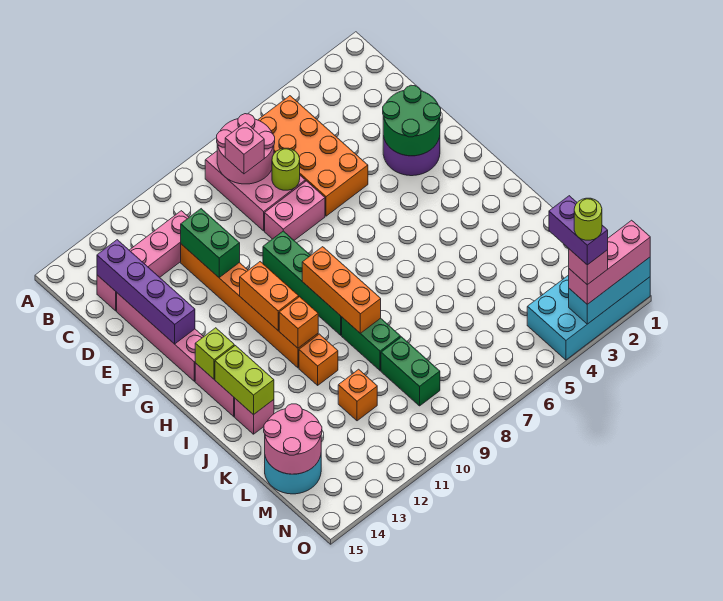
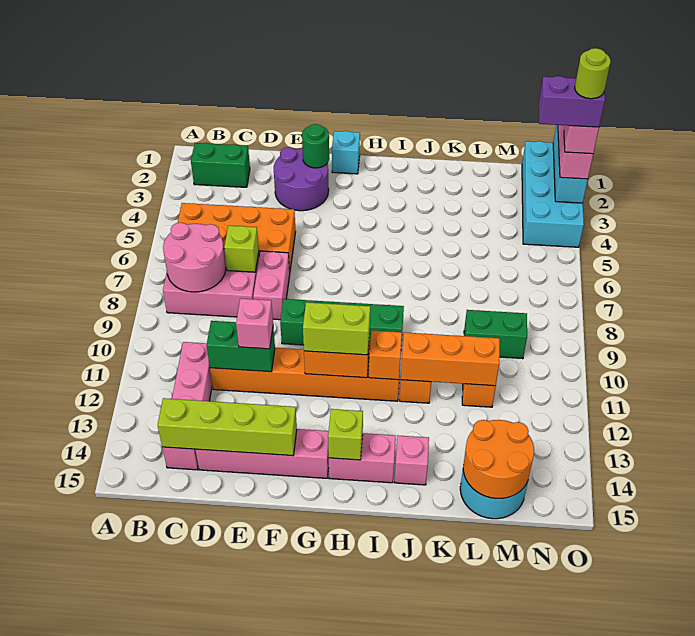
pink 1x1 brick [225,123,264,174] -> pink 1x1 brick moved to [236,298,273,349]
purple 1x4 brick [97,240,195,344] -> lime 1x4 brick [158,398,297,456]
lime 1x1 round brick [272,148,300,190] -> lime 1x1 brick [224,226,259,272]
green 2x2 round brick [383,85,441,156] -> green 1x1 round brick [302,124,329,168]
none -> cyan 1x1 brick [332,131,360,174]
orange 1x3 brick [302,247,381,334] -> orange 1x3 brick moved to [401,332,500,386]
lime 1x2 brick [215,346,274,415] -> lime 1x2 brick moved to [303,302,370,355]
green 1x2 brick [342,317,401,371] -> green 1x2 brick moved to [191,143,250,187]
pink 2x2 round brick [264,404,322,474] -> orange 2x2 round brick [463,420,534,498]

